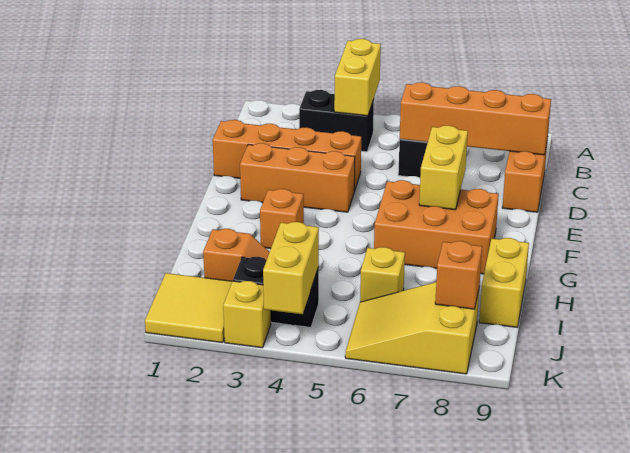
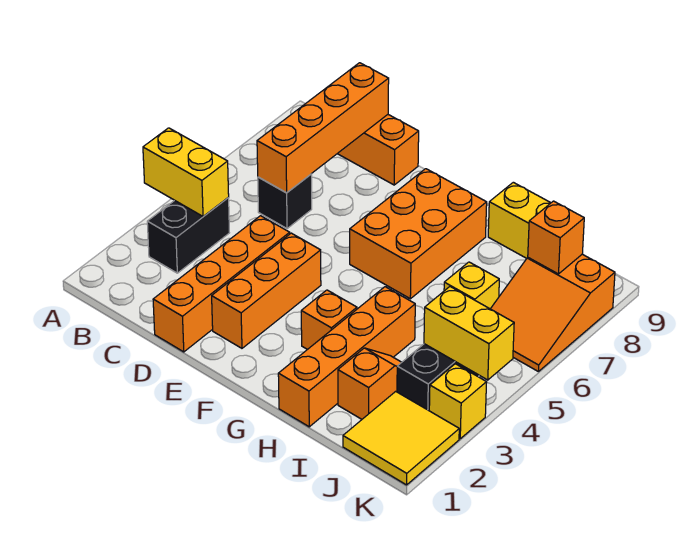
yellow 1x2 brick [419,126,468,210] -> none
none -> orange 1x4 brick [278,287,415,427]
yellow 2x3 slope [345,282,479,374] -> orange 2x3 slope [491,254,615,371]

